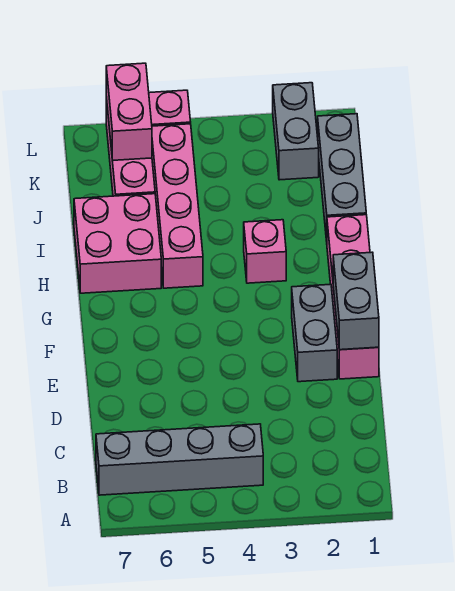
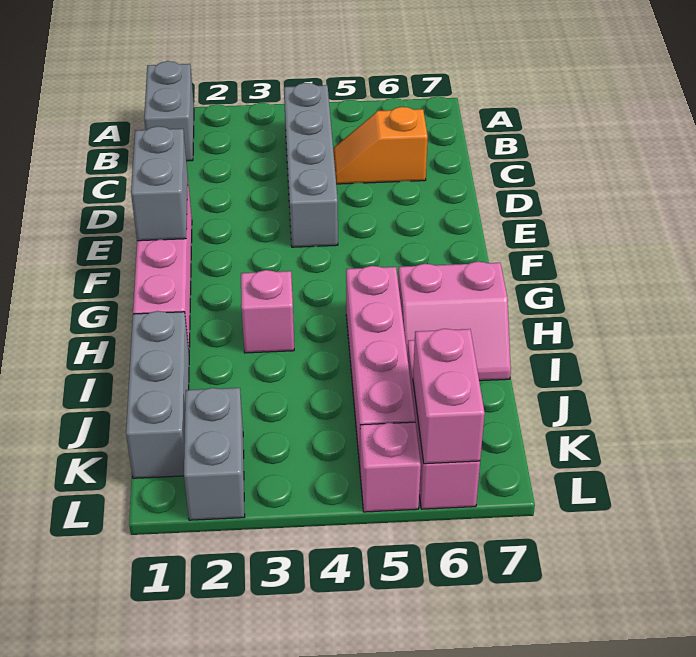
grey 1x4 brick [96,424,263,495] -> grey 1x4 brick turned to [284,83,338,247]
none -> orange 1x2 slope [333,107,428,184]
grey 1x2 brick [292,284,337,382] -> grey 1x2 brick moved to [144,61,194,161]
pink 2x2 brick [74,194,161,293] -> pink 2x2 slope [398,261,511,381]

